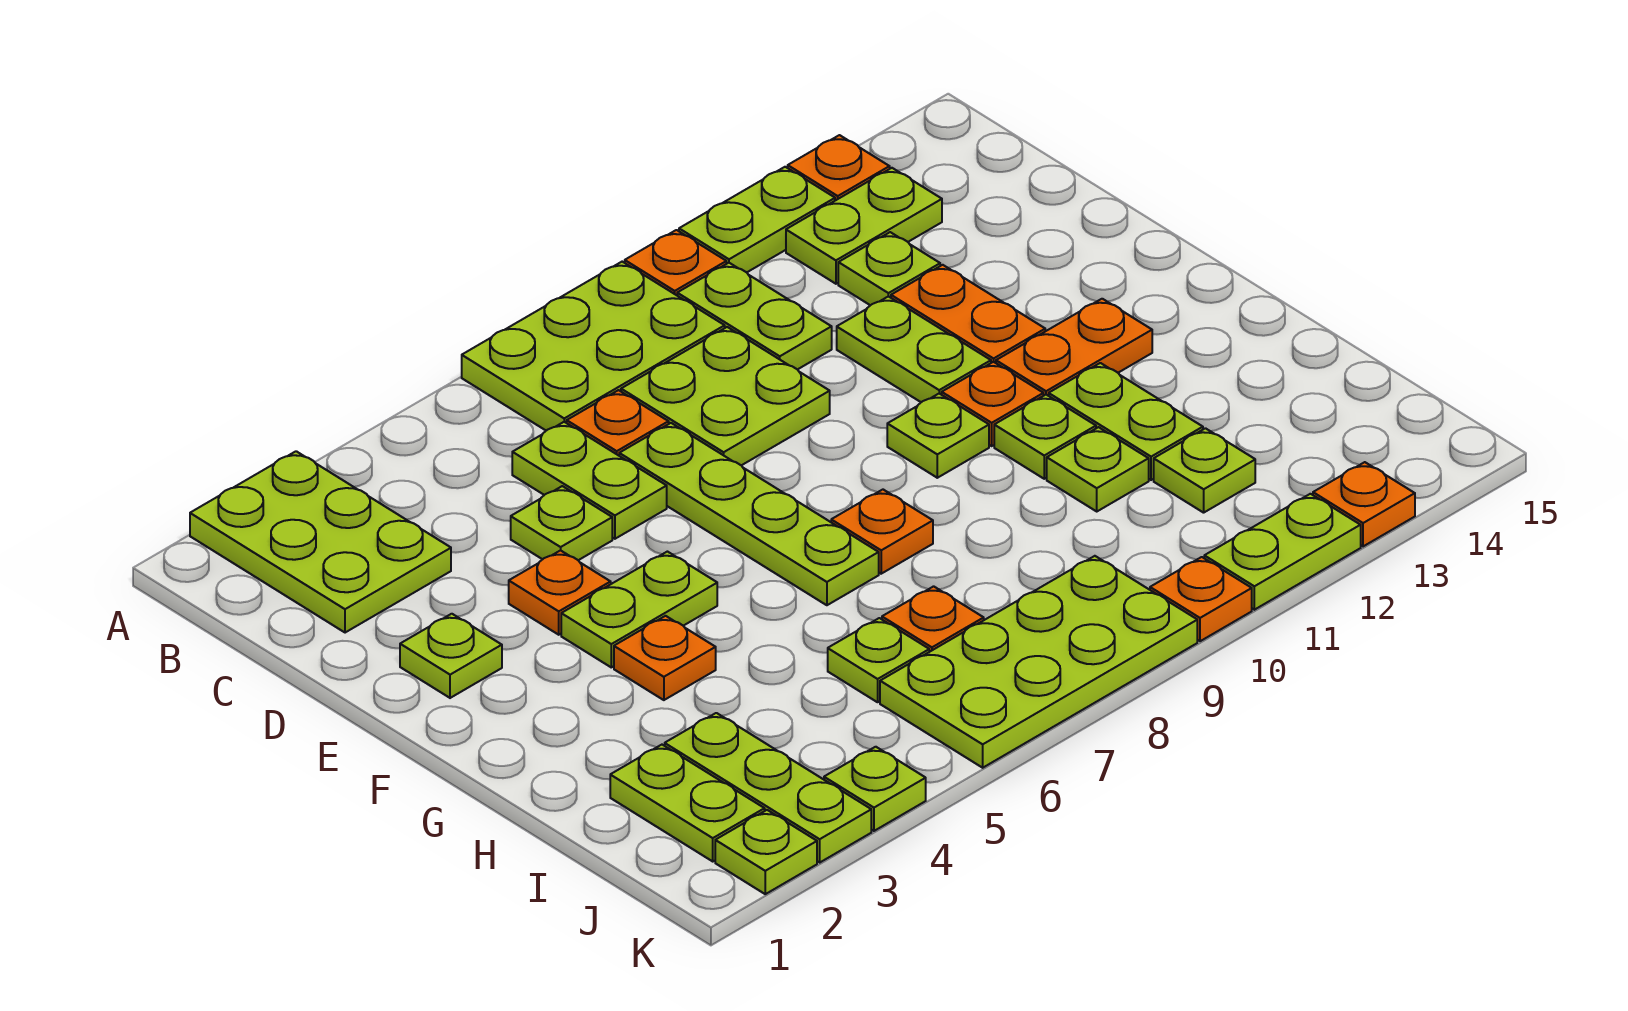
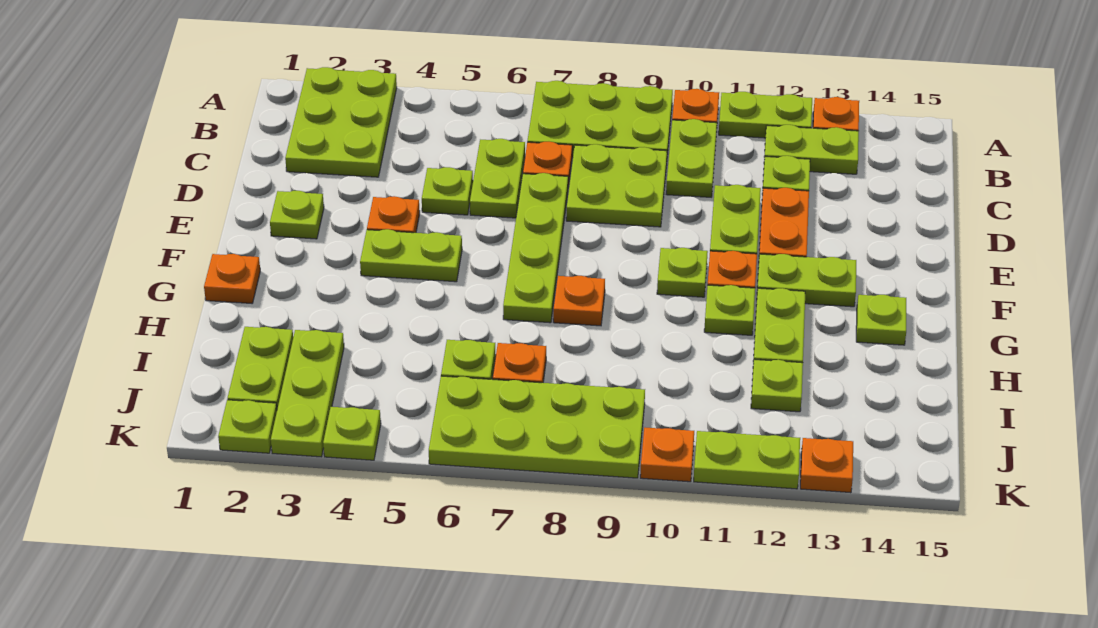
orange 1x2 plate [996,299,1152,396] -> lime 1x2 plate [757,254,856,307]
orange 1x1 plate [614,616,716,700] -> orange 1x1 plate moved to [204,254,260,303]
lime 1x1 plate [1047,427,1149,511] -> lime 1x1 plate moved to [856,295,906,345]

